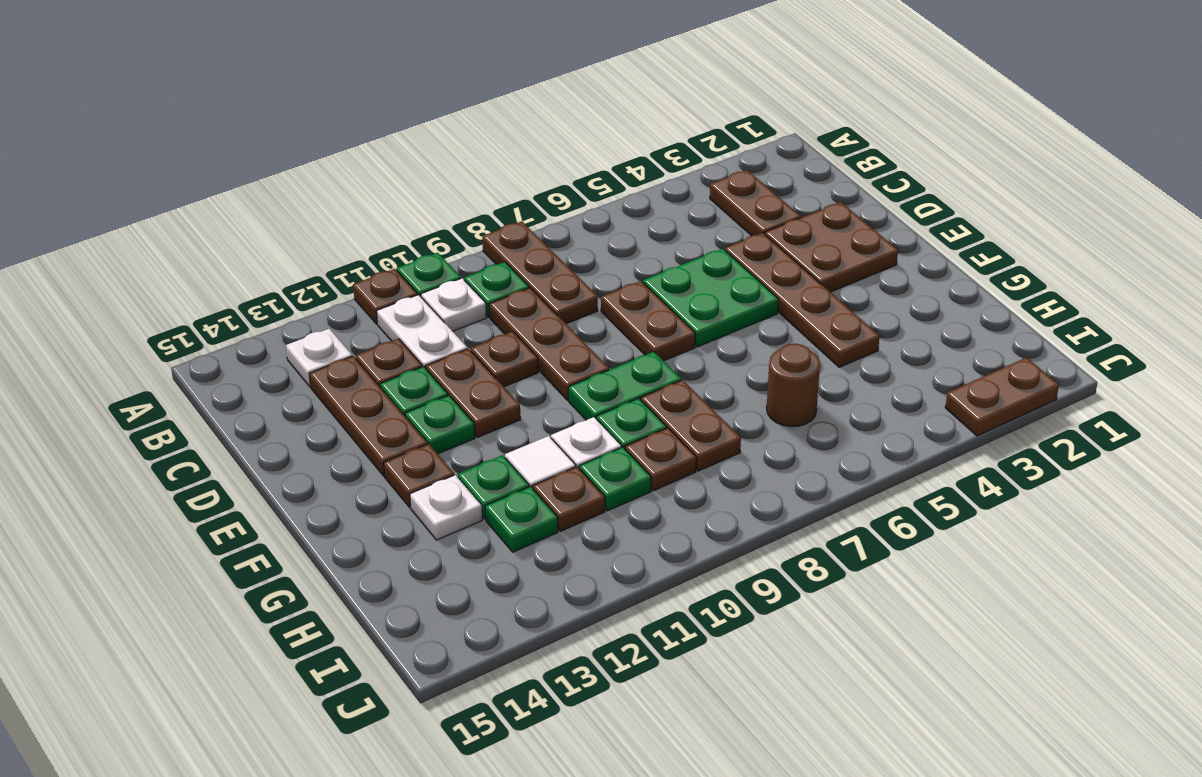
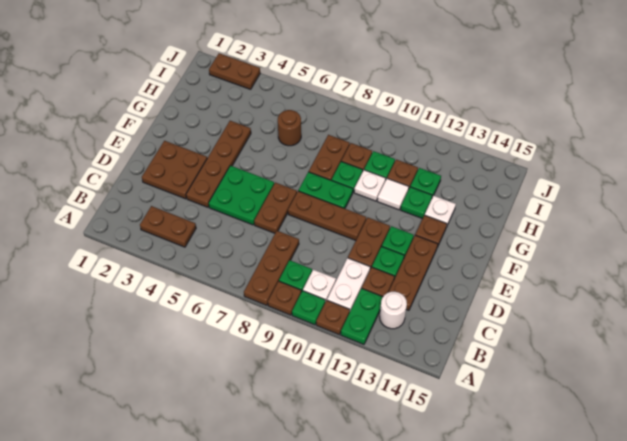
none -> green 1x2 plate [341,288,383,344]
brown 1x2 plate [710,170,801,236] -> brown 1x2 plate turned to [140,206,196,247]
white 1x1 plate [286,329,352,387] -> white 1x1 round brick [380,292,407,329]
brown 1x3 plate [489,288,609,400] -> brown 1x3 plate turned to [288,191,366,240]
brown 1x1 plate [471,331,538,387] -> brown 1x1 plate moved to [268,281,301,315]

